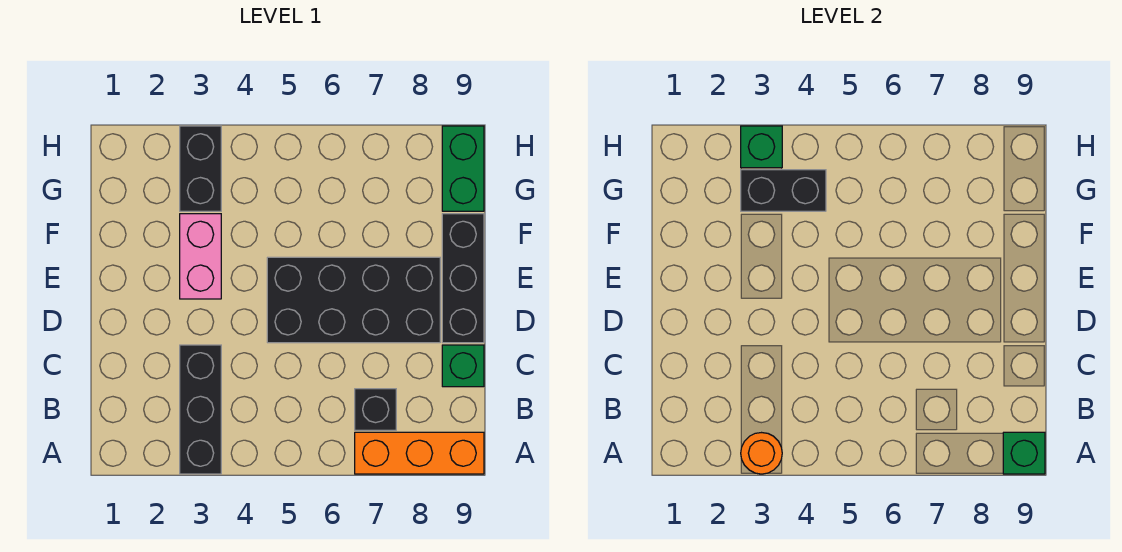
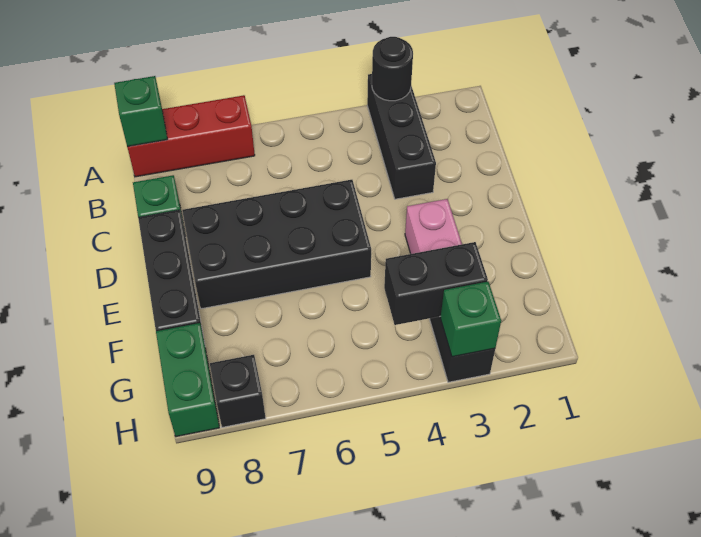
orange 1x1 round brick [741,433,782,474] -> black 1x1 round brick [372,37,413,101]
orange 1x3 brick [355,432,484,474] -> red 1x3 brick [127,95,255,177]
black 1x1 brick [355,389,396,430] -> black 1x1 brick moved to [210,355,266,427]

